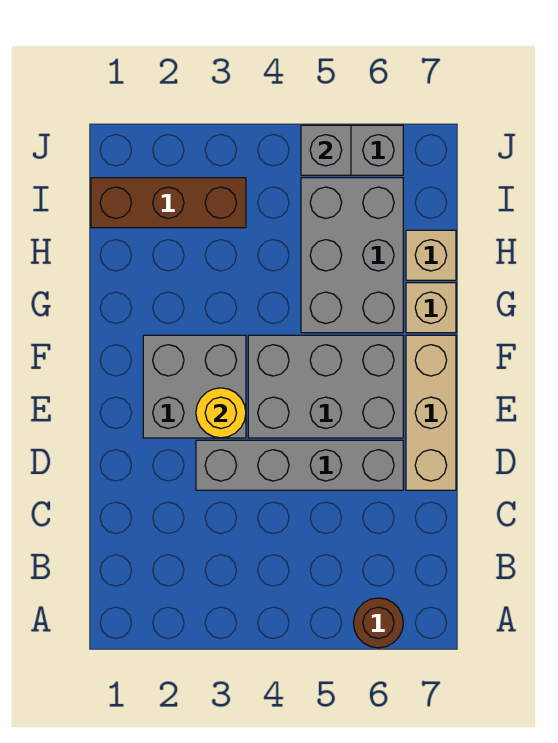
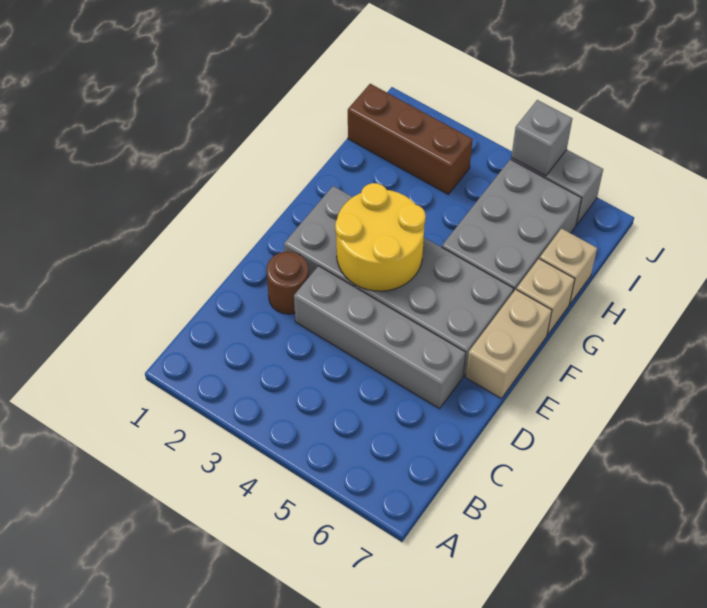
brown 1x1 round brick [353,598,403,648] -> brown 1x1 round brick moved to [266,252,309,314]
tan 1x3 brick [406,335,456,490] -> tan 1x2 brick [466,289,552,398]
yellow 1x1 round brick [196,388,246,438] -> yellow 2x2 round brick [335,183,426,291]

